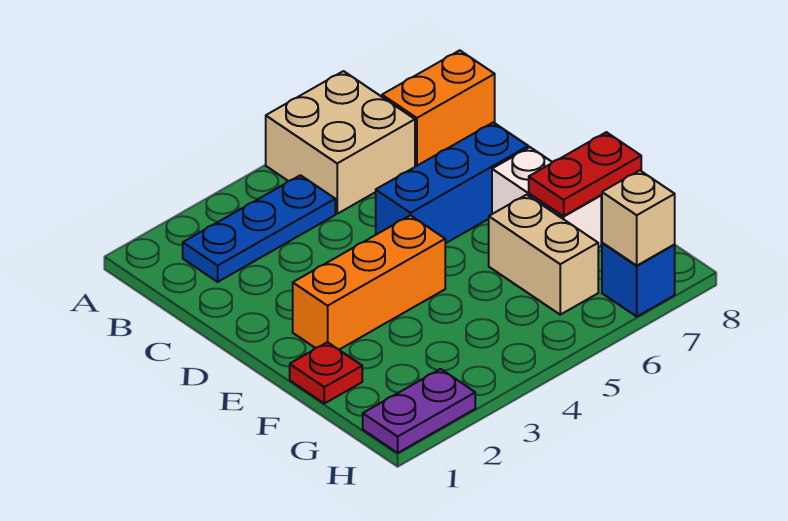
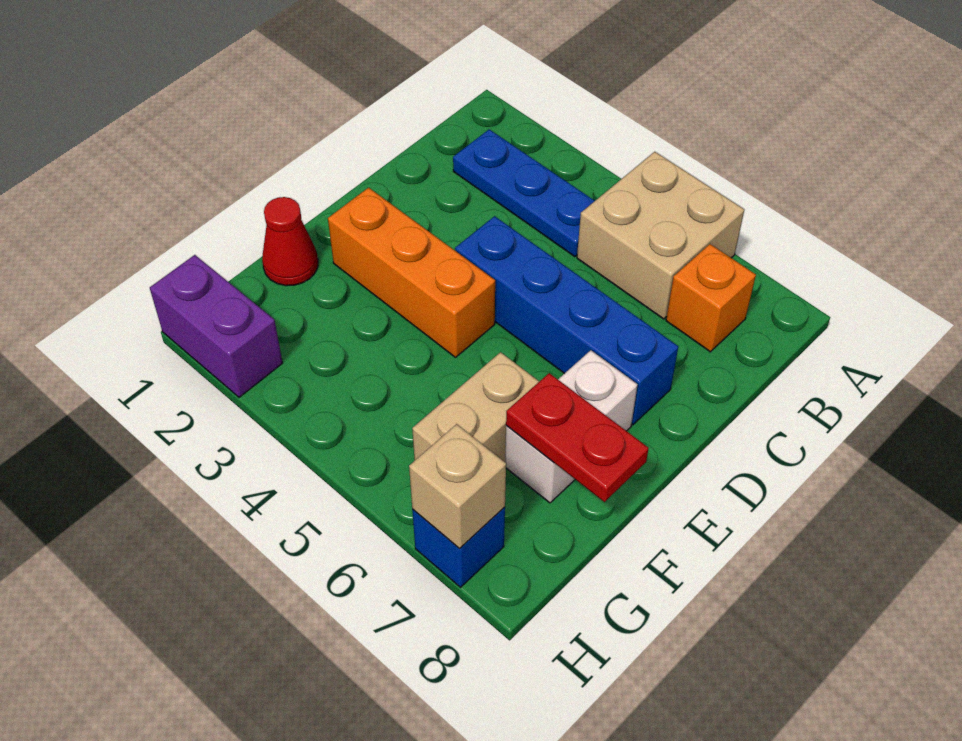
orange 1x2 brick [382,50,495,167] -> orange 1x1 brick [666,244,756,352]
blue 1x3 brick [376,123,528,243] -> blue 1x4 brick [455,216,678,425]
red 1x1 plate [290,342,362,403] -> red 1x1 cone [262,197,318,286]
purple 1x2 plate [363,369,475,453] -> purple 1x2 brick [150,255,283,397]

